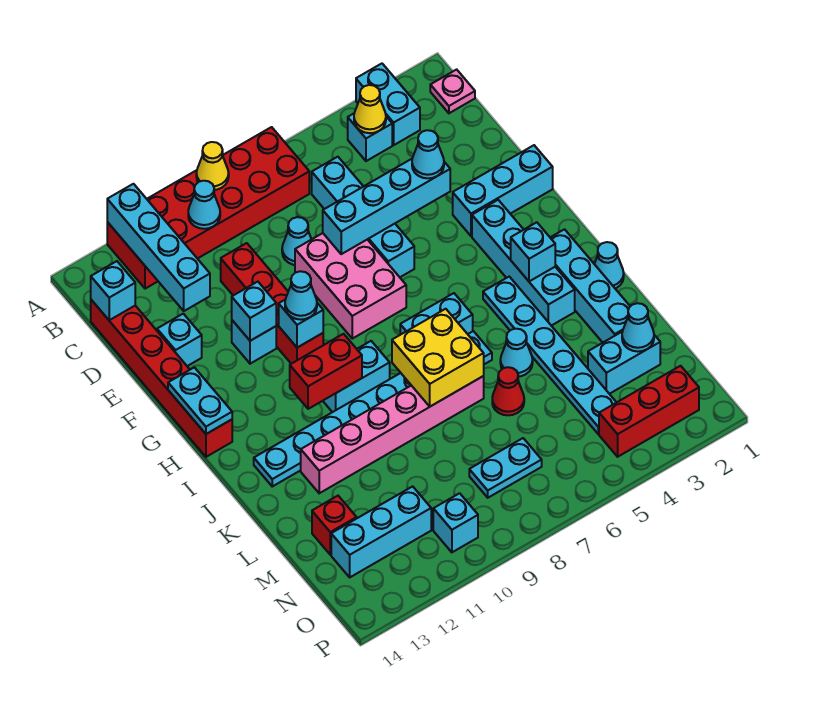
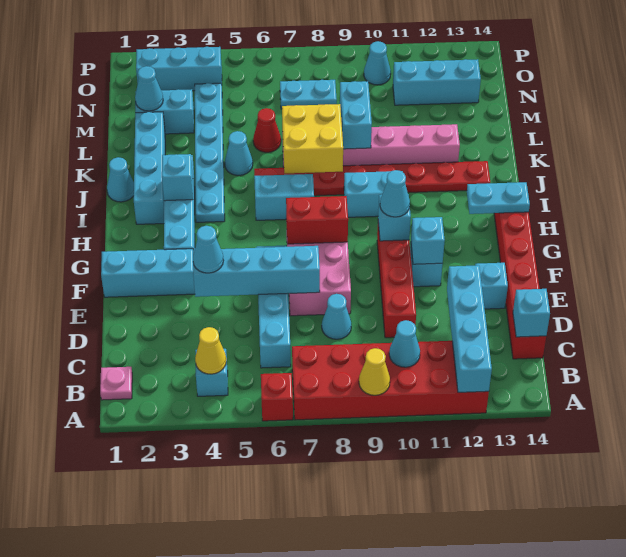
cyan 1x2 brick [356,64,420,145] -> cyan 1x2 brick moved to [340,81,372,149]
cyan 1x2 plate [168,367,232,434] -> cyan 1x2 plate turned to [467,182,530,214]
red 1x2 brick [290,334,362,409] -> red 1x2 brick moved to [286,196,348,244]
cyan 1x8 plate [254,331,492,486] -> red 1x8 plate [254,161,490,196]
red 1x1 brick [312,496,357,555] -> red 1x1 brick moved to [261,373,293,421]
red 1x3 brick [599,366,699,457] -> cyan 1x3 brick [136,47,222,91]
cyan 1x1 brick [433,493,478,552] -> cyan 1x1 cone [364,41,391,85]

